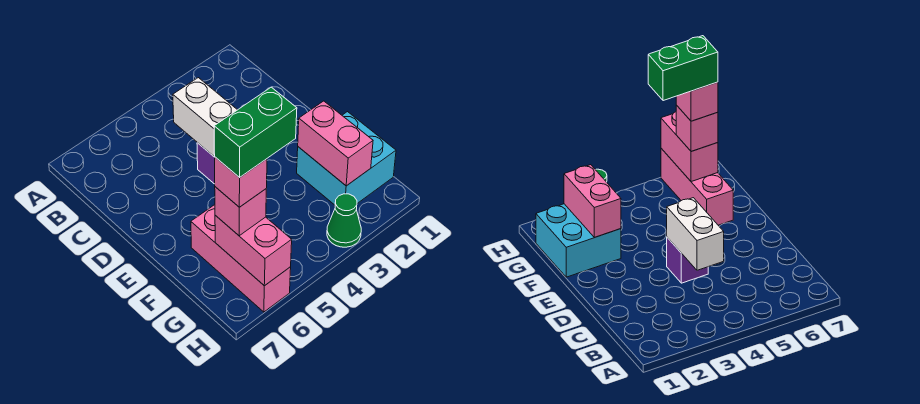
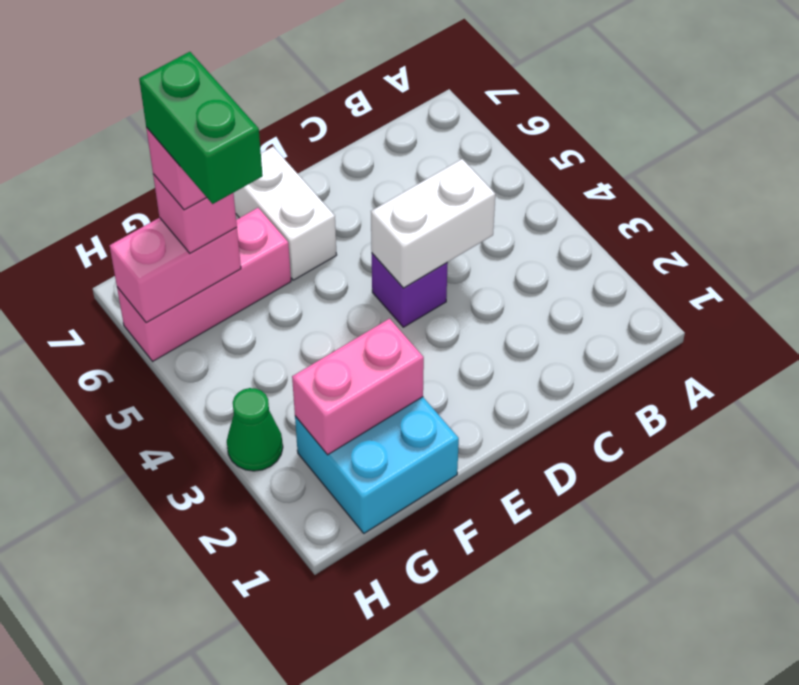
none -> white 1x2 brick [234,147,337,280]

